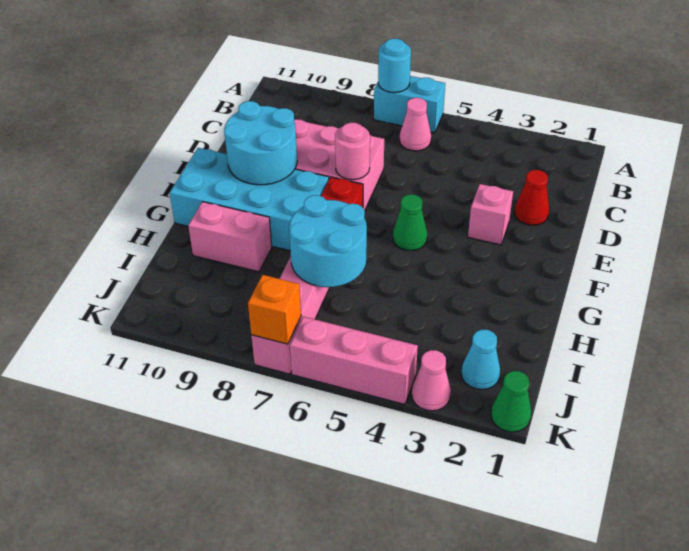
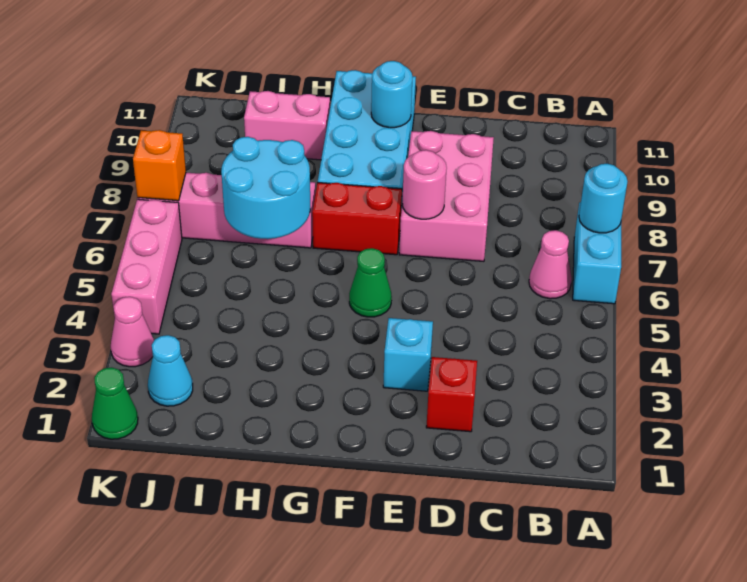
red 1x1 cone [515,170,549,225] -> red 1x1 brick [426,357,477,432]
pink 1x1 brick [468,184,513,245] -> cyan 1x1 brick [383,318,433,391]
cyan 2x2 round brick [224,101,297,185] -> cyan 1x1 round brick [371,61,413,128]
pink 1x2 brick [188,202,272,272] -> pink 1x2 brick turned to [244,91,330,160]

